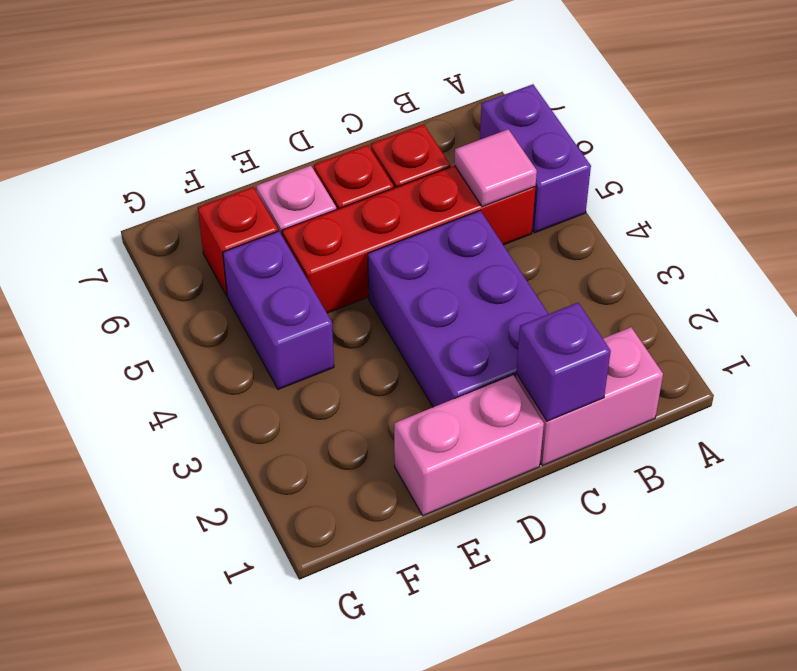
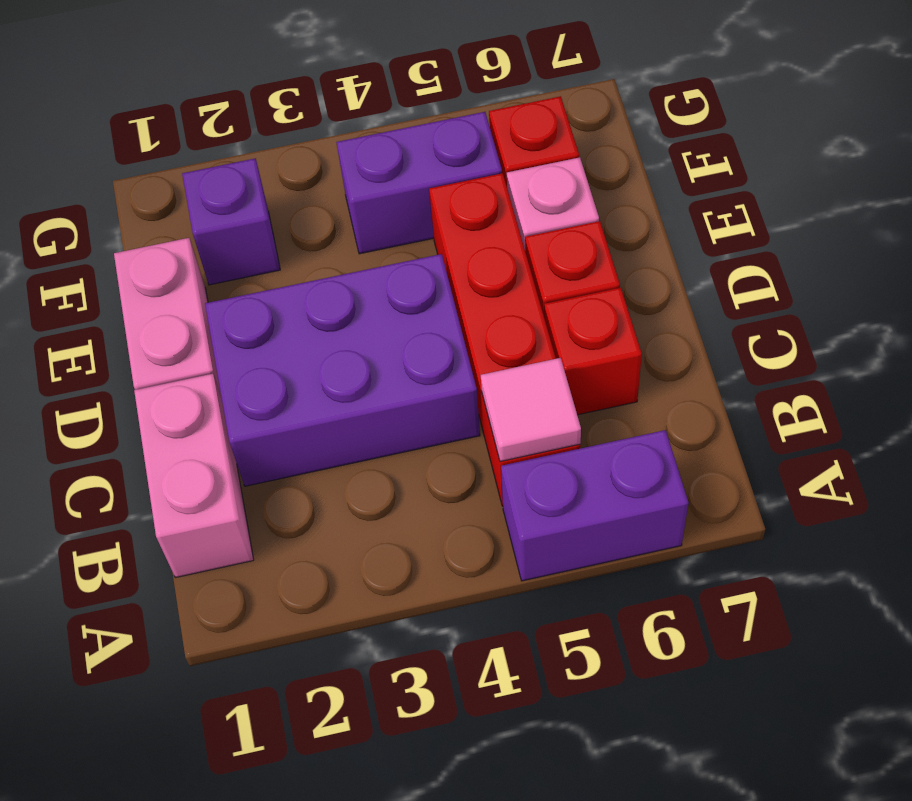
purple 1x1 brick [516,303,611,421] -> purple 1x1 brick moved to [182,158,280,285]

